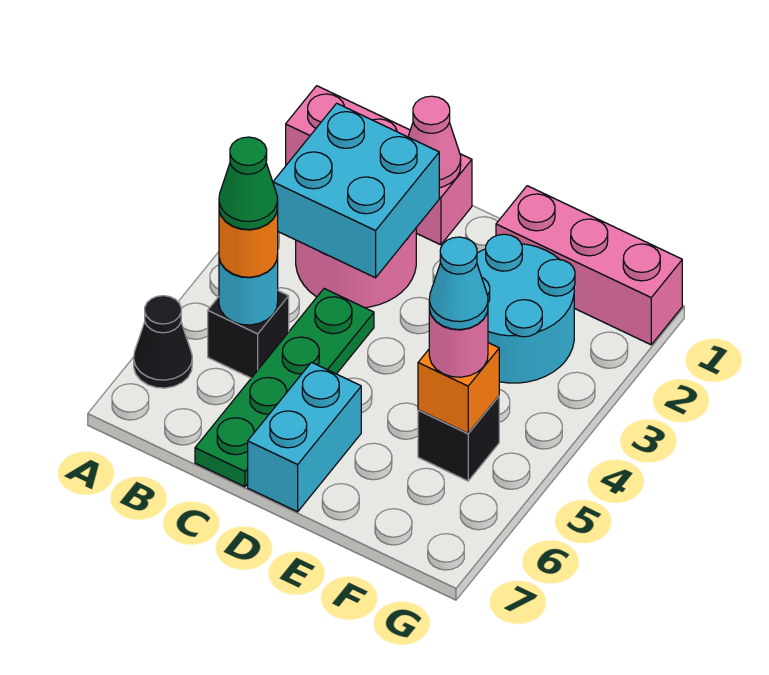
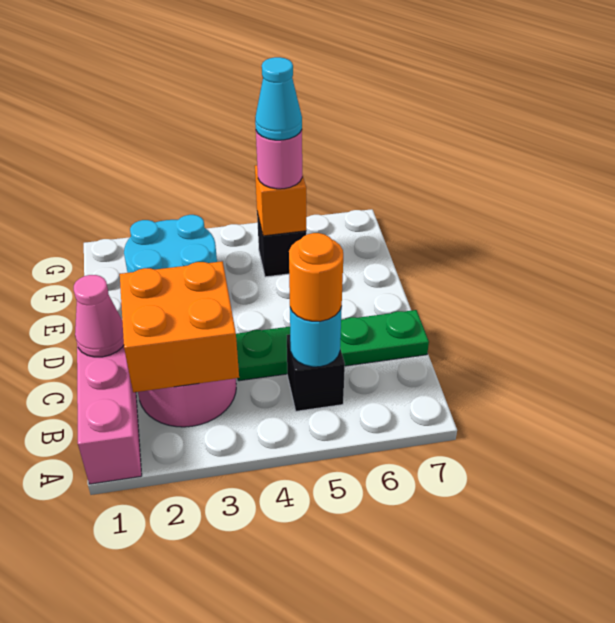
black 1x1 cone [134,296,192,388] -> none
cyan 2x2 brick [273,103,439,278] -> orange 2x2 brick [120,261,239,392]
green 1x1 cone [219,137,278,230] -> none
cyan 1x2 brick [248,362,361,512] -> none
pink 1x3 brick [496,186,682,345] -> none

